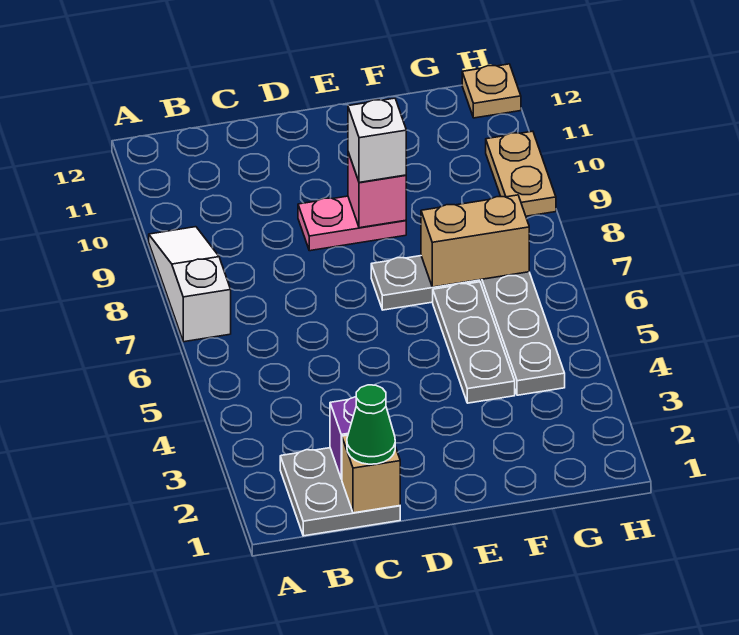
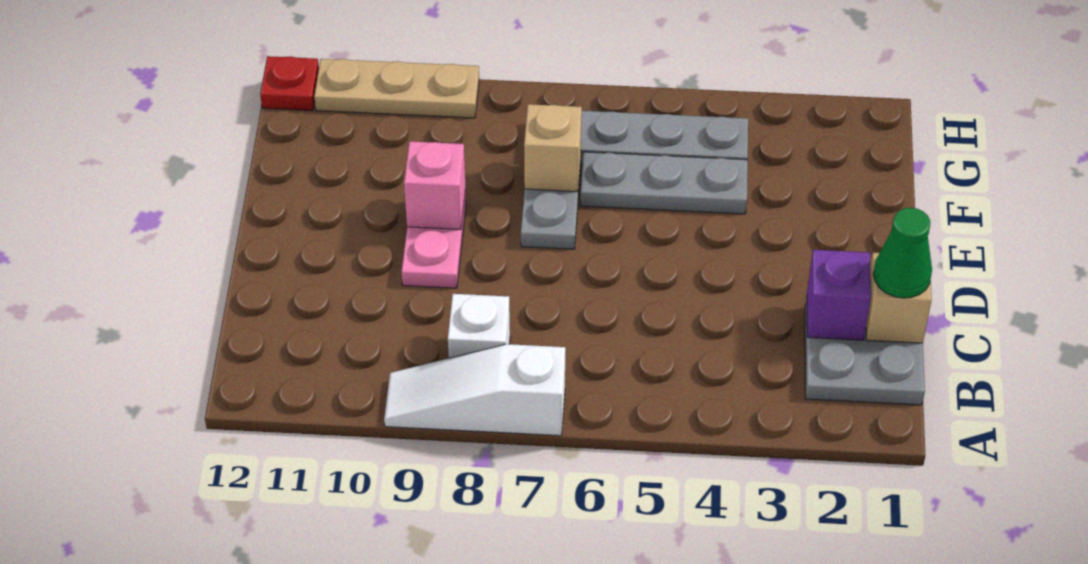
white 1x1 brick [348,98,406,182] -> white 1x1 brick moved to [448,294,510,358]
tan 1x2 brick [421,195,529,287] -> tan 1x1 brick [524,104,582,192]
tan 1x2 plate [486,131,556,216] -> tan 1x3 plate [314,59,479,118]
tan 1x1 plate [462,64,521,118] -> red 1x1 plate [260,56,319,111]

